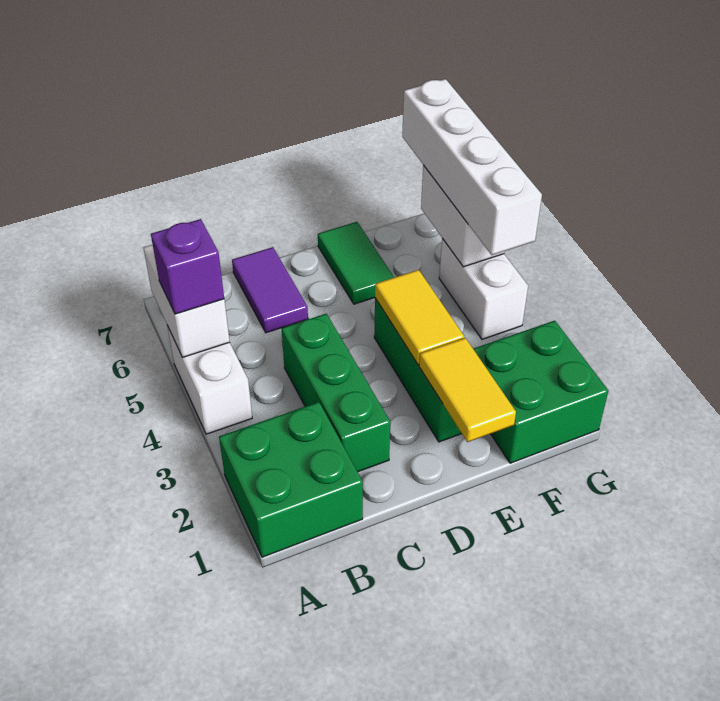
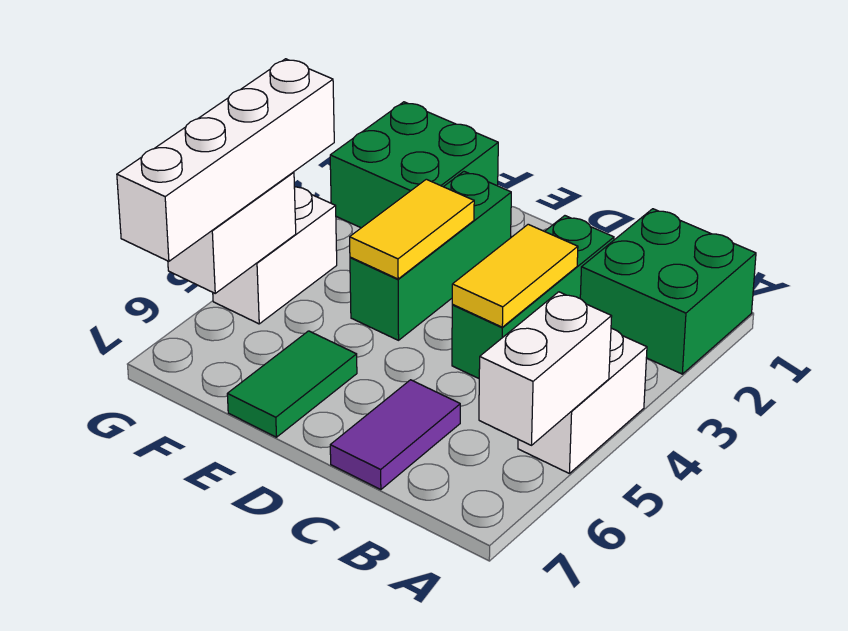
purple 1x1 brick [151,219,224,314] -> none
yellow 1x2 tile [419,338,516,442] -> yellow 1x2 tile moved to [452,224,578,327]

